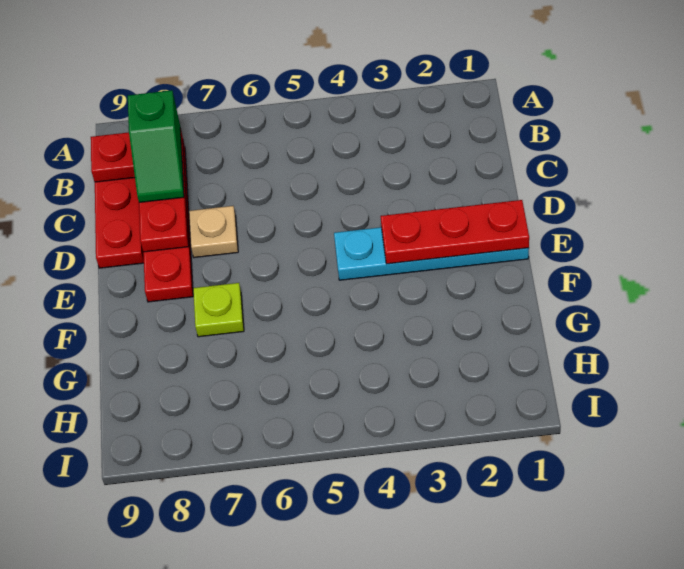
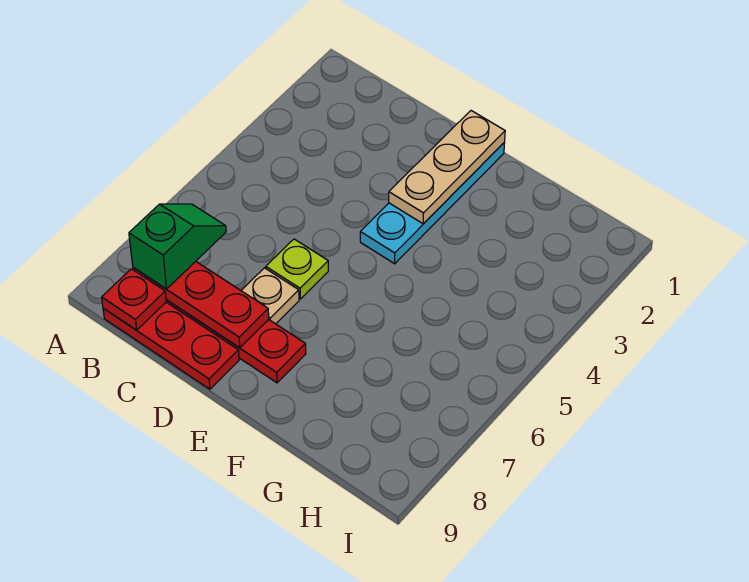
green 1x2 slope [128,90,184,202] -> green 1x2 slope turned to [129,204,226,289]
red 1x3 plate [381,200,529,264] -> tan 1x3 plate [389,111,505,224]
lime 1x1 plate [193,283,244,337] -> lime 1x1 plate moved to [266,239,328,299]

